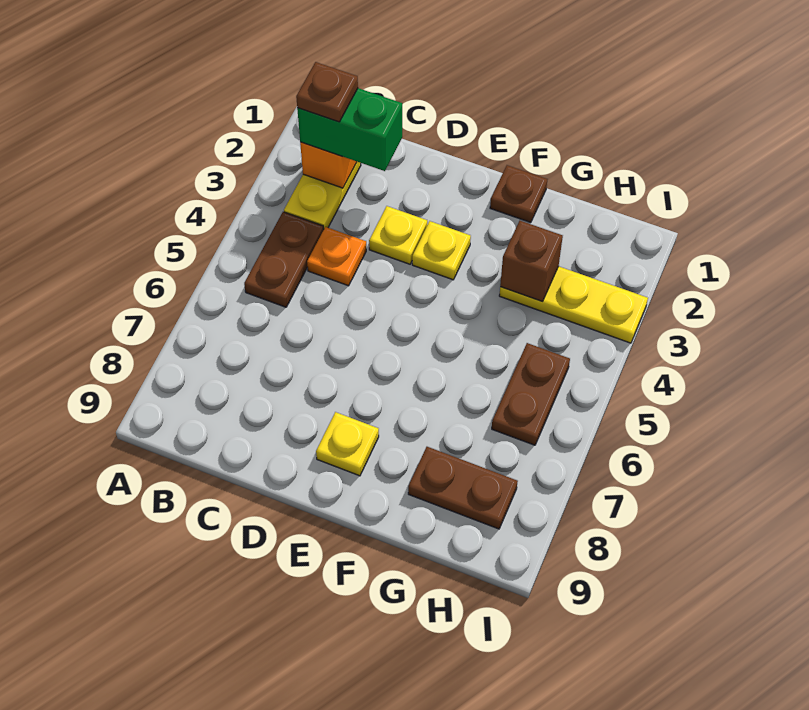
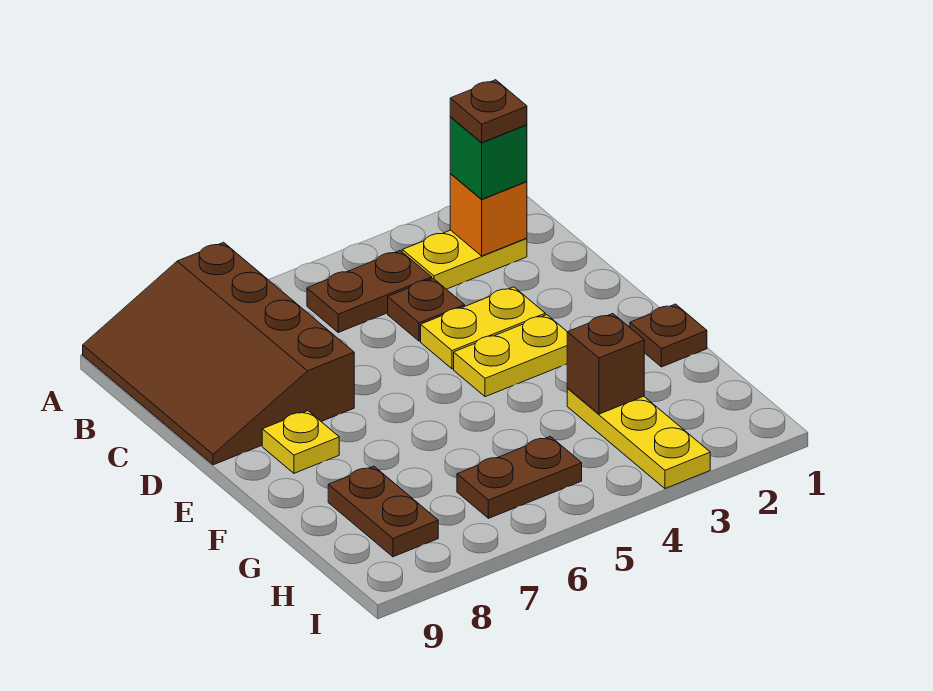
none -> brown 3x4 slope [83,242,354,465]
green 1x2 brick [297,88,402,171] -> green 1x1 brick [450,117,527,199]
orange 1x1 plate [307,227,366,286] -> brown 1x1 plate [388,278,465,341]
yellow 1x1 plate [369,206,427,264] -> yellow 1x2 plate [421,287,545,369]
yellow 1x1 plate [412,221,471,280] -> yellow 1x2 plate [454,315,567,397]

